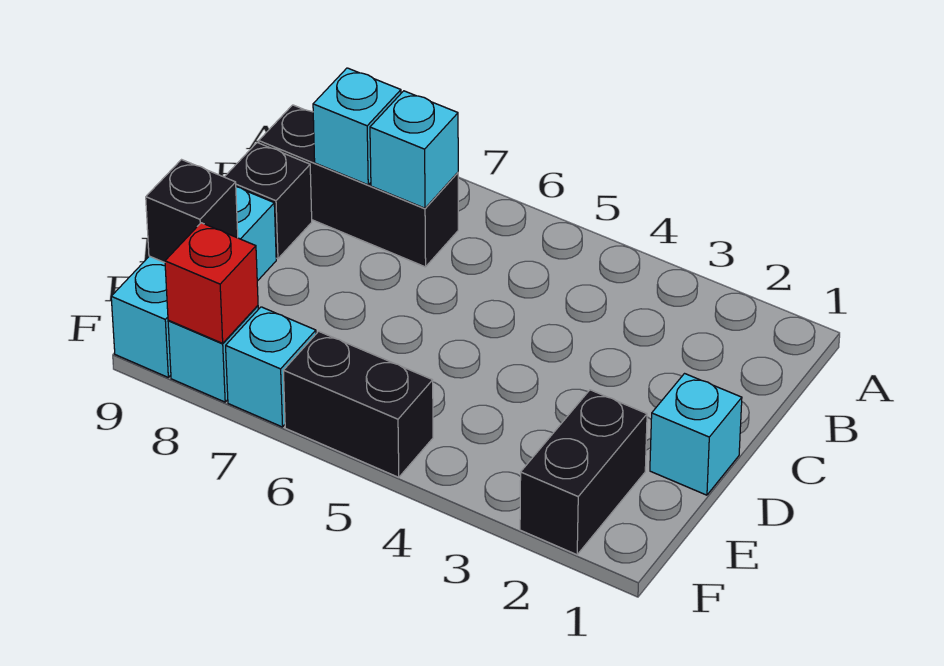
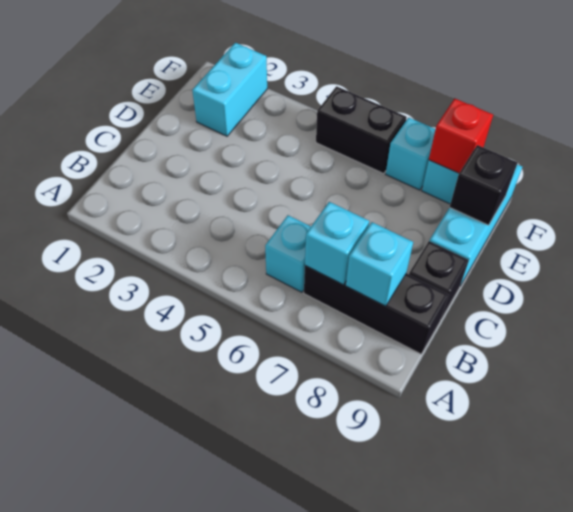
cyan 1x1 brick [650,374,742,495] -> cyan 1x1 brick moved to [265,215,311,292]
black 1x2 brick [520,390,647,555] -> cyan 1x2 brick [192,43,267,136]

